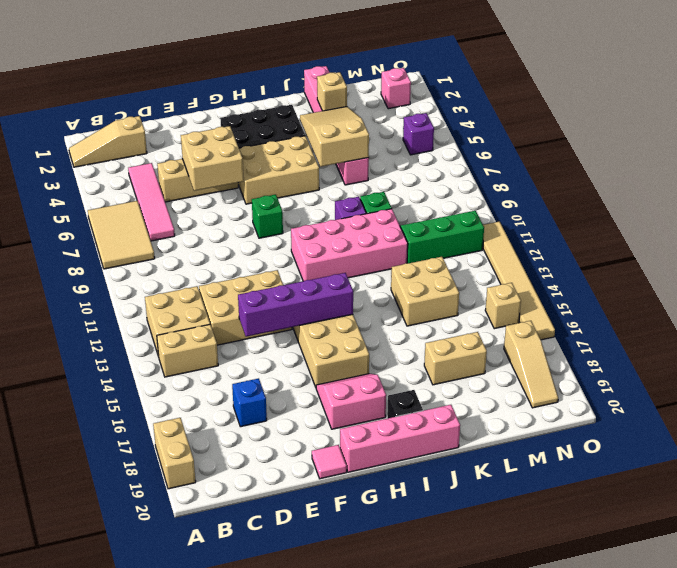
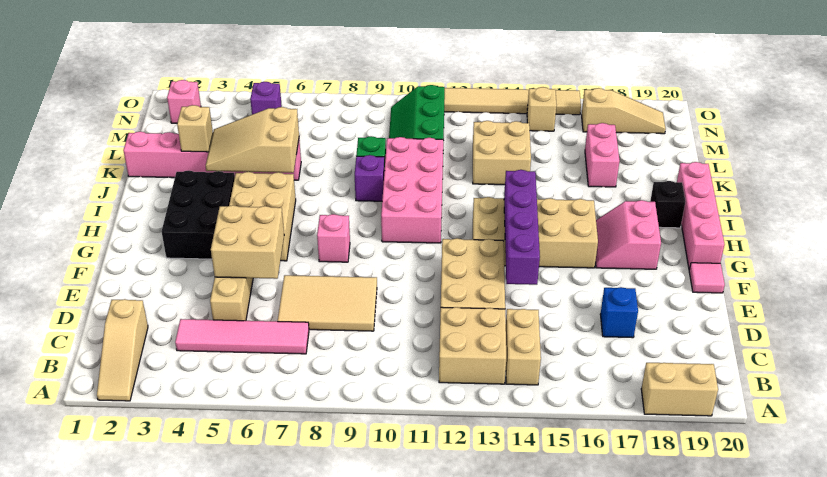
tan 2x3 tile [88,201,155,269] -> tan 2x3 tile moved to [278,275,377,331]
green 1x1 brick [252,194,283,238] -> pink 1x1 brick [317,214,350,262]
tan 1x2 brick [424,332,487,385] -> pink 1x2 brick [585,123,620,187]

